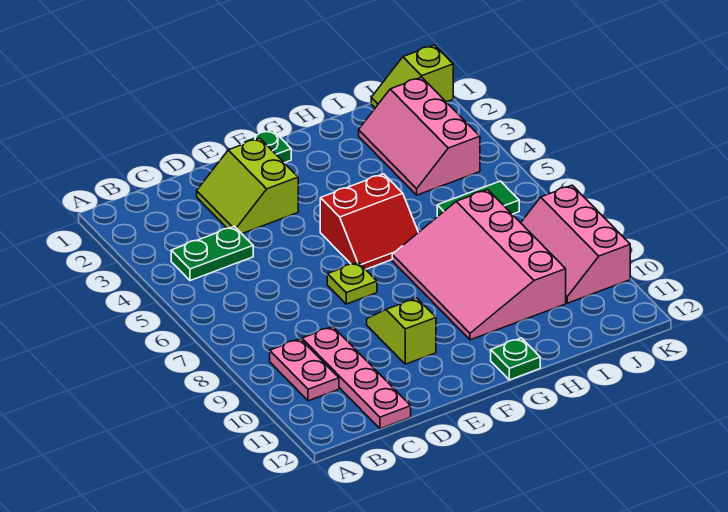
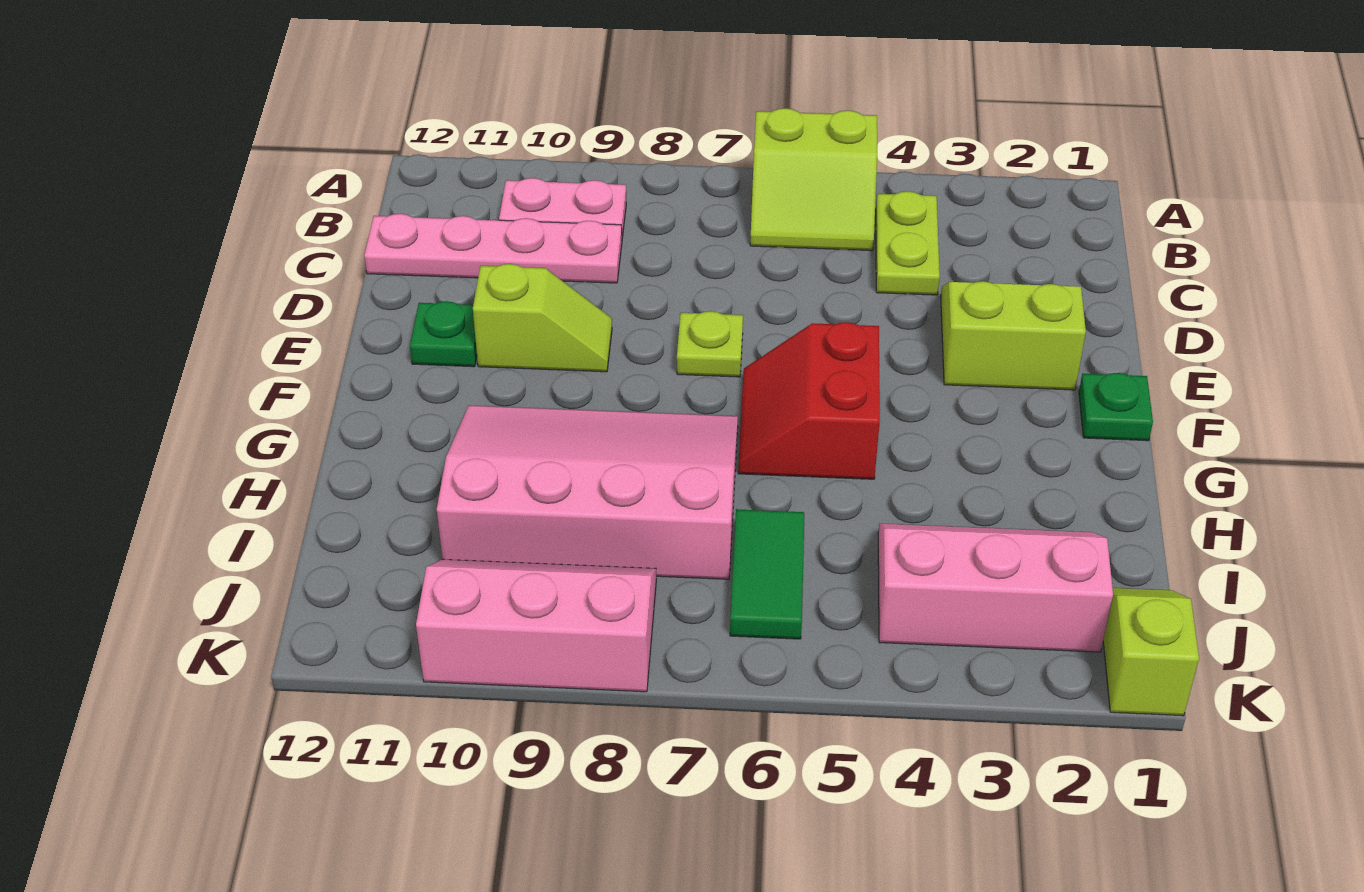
none -> lime 2x2 slope [750,108,877,251]
green 1x2 plate [171,226,253,281] -> lime 1x2 plate [876,191,940,295]
green 1x1 plate [491,338,540,380] -> green 1x1 plate moved to [410,301,477,367]

